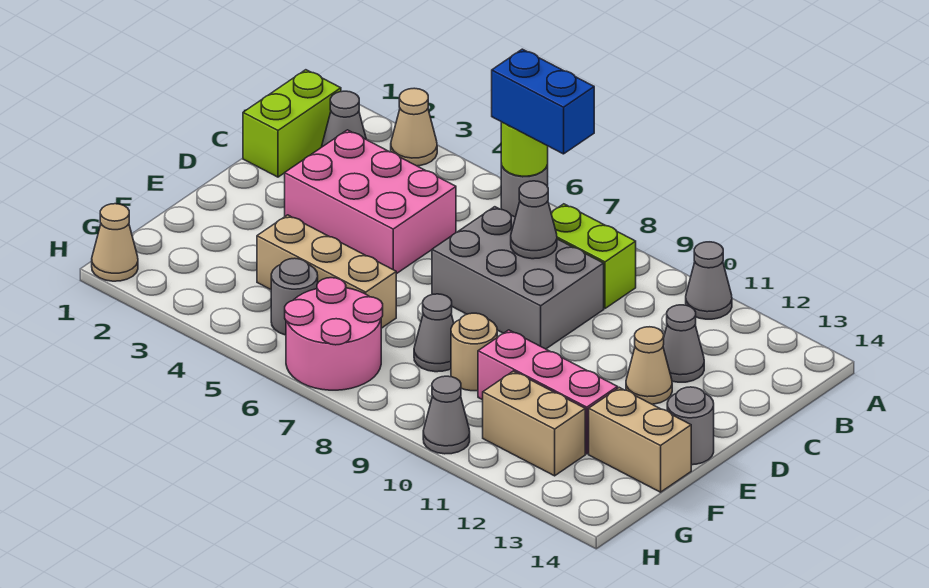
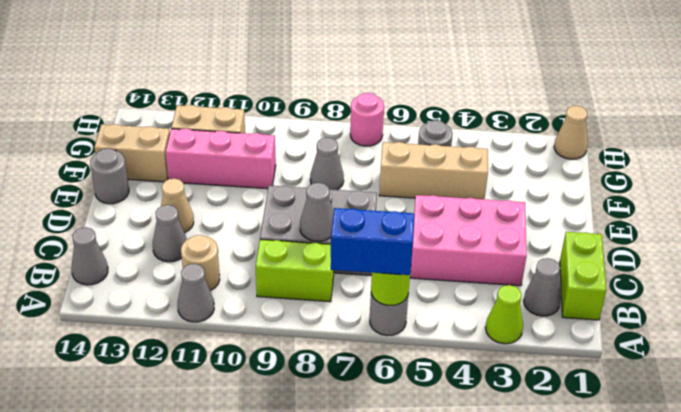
tan 1x1 cone [391,88,437,166] -> lime 1x1 cone [486,285,523,344]
tan 1x1 round brick [451,313,497,391] -> tan 1x1 round brick moved to [181,235,220,291]
pink 2x2 round brick [285,278,383,390] -> pink 1x1 round brick [350,93,384,146]
grey 1x1 cone [423,376,470,454] -> grey 1x1 cone moved to [71,227,108,285]

